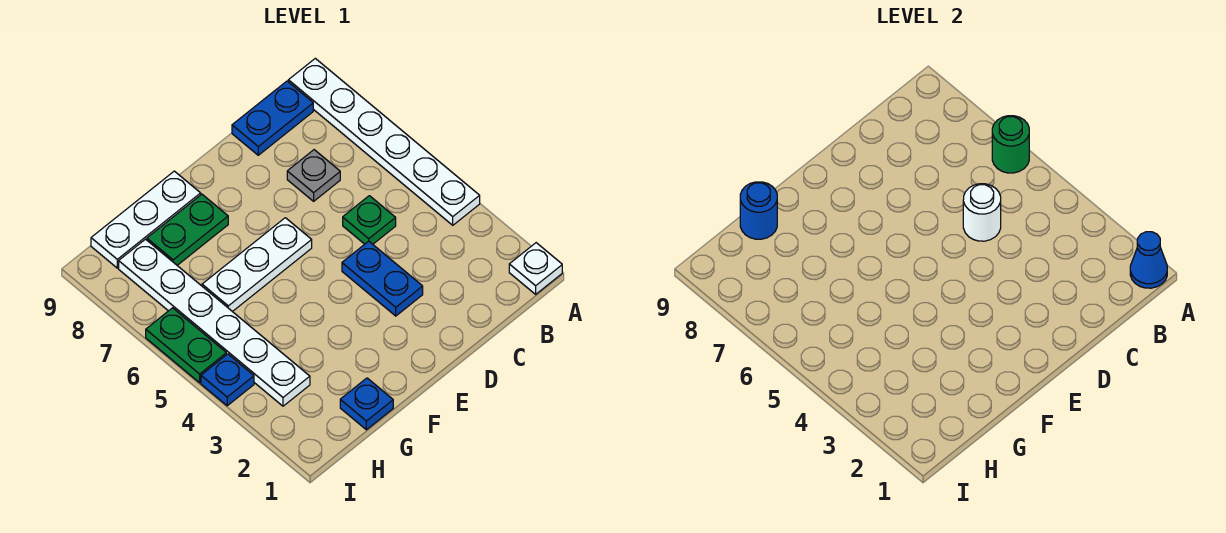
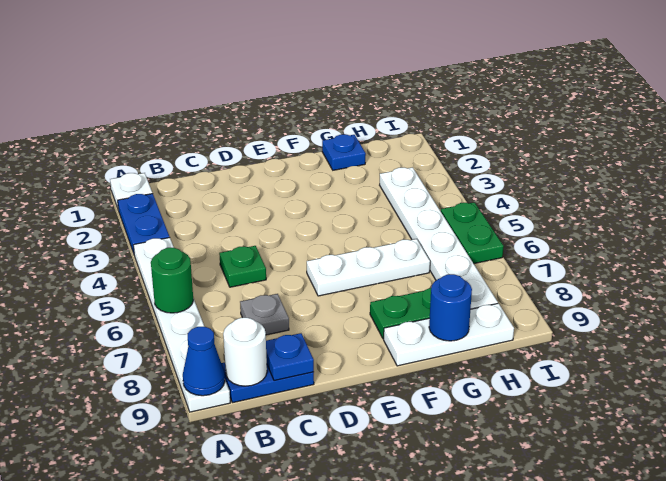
blue 1x1 cone [1130,232,1167,288] -> blue 1x1 cone moved to [183,327,225,396]
white 1x1 round brick [963,184,1001,241] -> white 1x1 round brick moved to [223,318,267,386]
blue 1x2 plate [342,241,423,316] -> blue 1x2 plate moved to [118,194,170,253]
blue 1x1 plate [201,354,254,406] -> blue 1x1 plate moved to [266,333,314,381]

